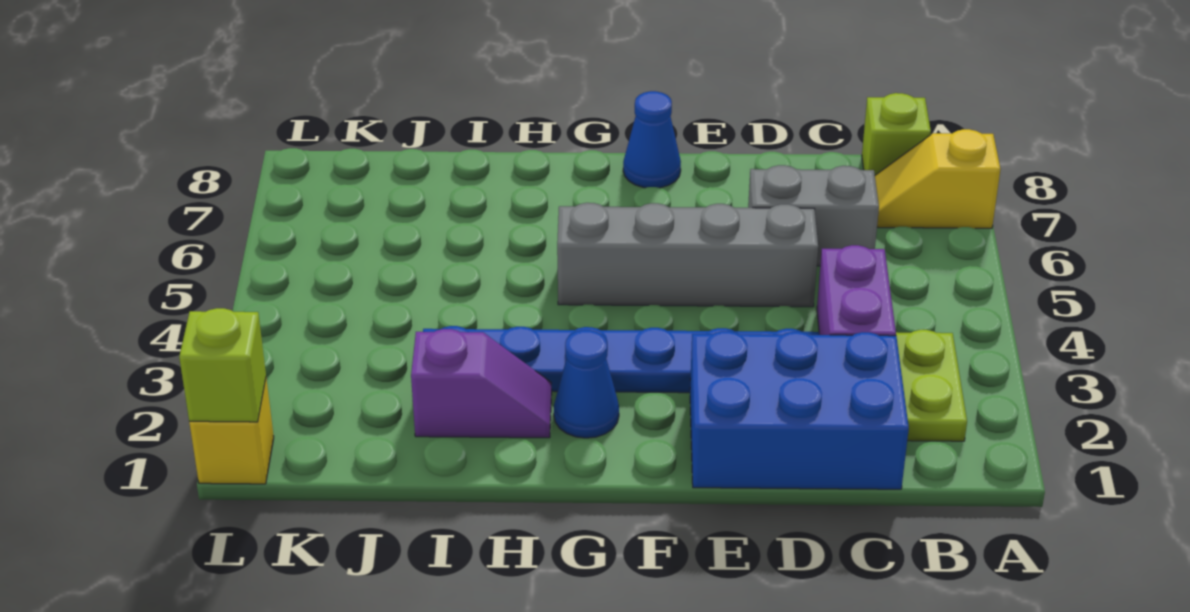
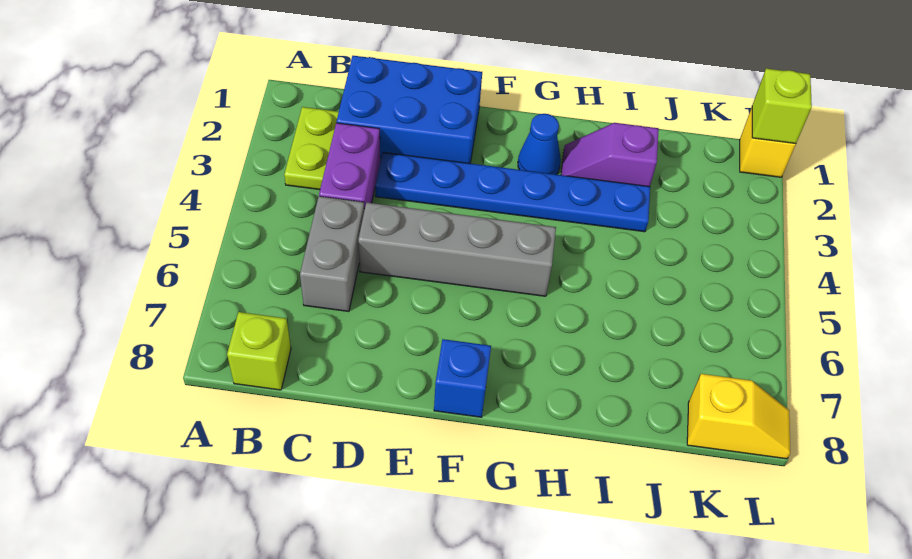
yellow 1x2 slope [875,129,1001,228] -> yellow 1x2 slope moved to [687,374,790,459]
grey 1x2 brick [748,165,879,266] -> grey 1x2 brick turned to [300,196,364,312]
blue 1x1 cone [623,91,681,188] -> blue 1x1 brick [434,339,491,417]

